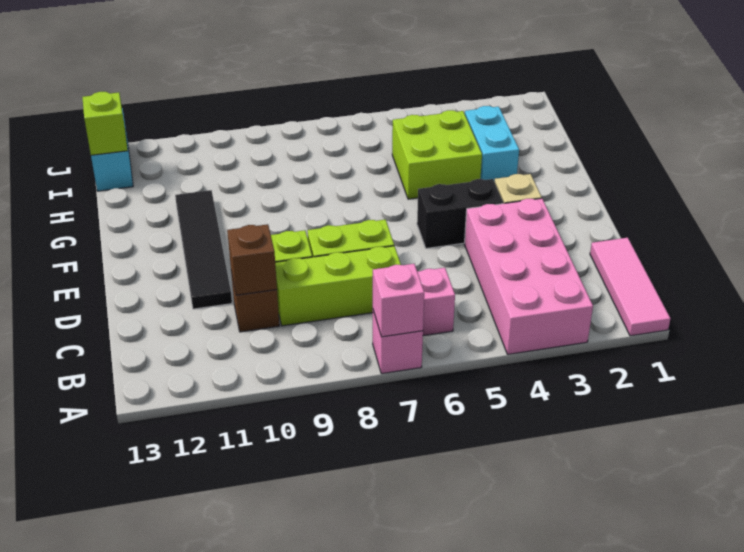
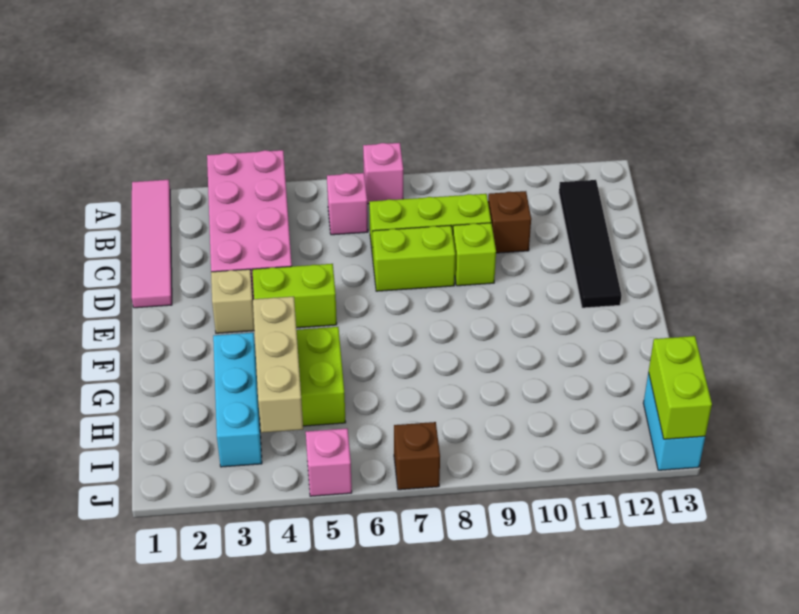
pink 1x3 tile [590,238,671,336] -> pink 1x4 tile [132,180,172,308]
pink 1x1 brick [373,264,424,337] -> pink 1x1 brick moved to [306,428,352,496]
brown 1x1 brick [227,224,277,296] -> brown 1x1 brick moved to [394,422,440,490]
black 1x4 tile [175,190,232,309] -> black 1x4 tile moved to [559,180,621,308]
black 1x2 brick [417,179,503,248] -> lime 1x2 brick [252,264,337,328]
cyan 1x2 brick [465,106,519,182] -> cyan 1x3 brick [213,333,262,467]
none -> tan 1x3 brick [253,296,303,433]
lime 1x1 brick [82,92,128,155] -> lime 1x2 brick [649,336,712,439]

